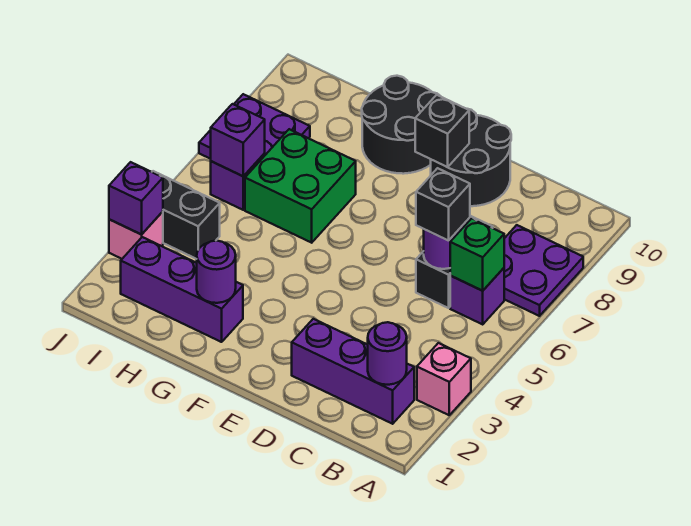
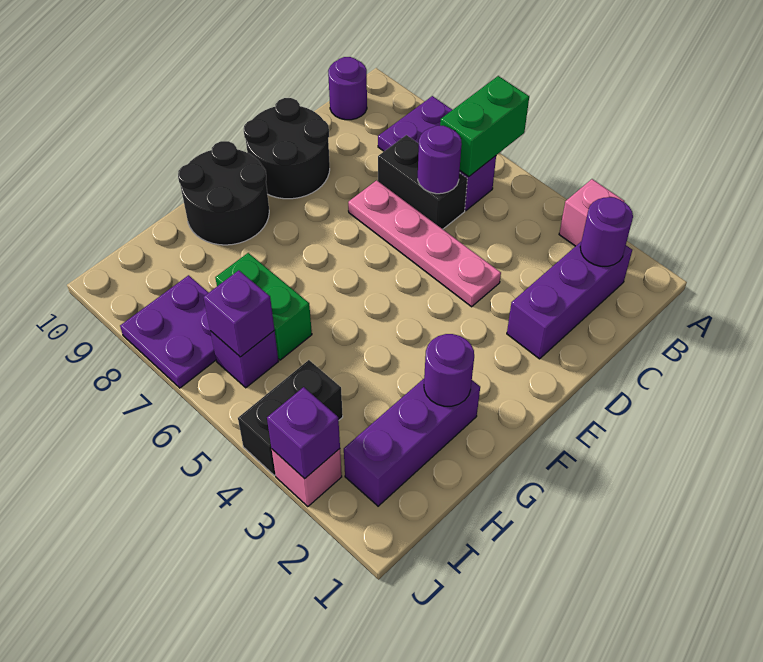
green 1x1 brick [450,218,504,291] -> green 1x2 brick [440,76,529,177]
none -> purple 1x1 round brick [328,57,367,120]
black 1x1 brick [416,168,470,241] -> none
none -> pink 1x4 plate [348,180,501,307]
black 1x1 brick [415,95,469,167] -> none
green 2x2 brick [245,129,356,243] -> green 1x2 brick [215,253,312,360]

